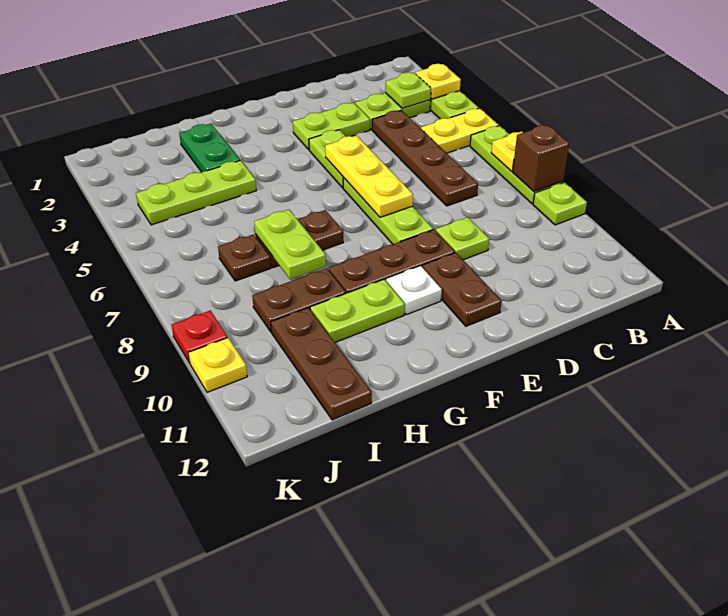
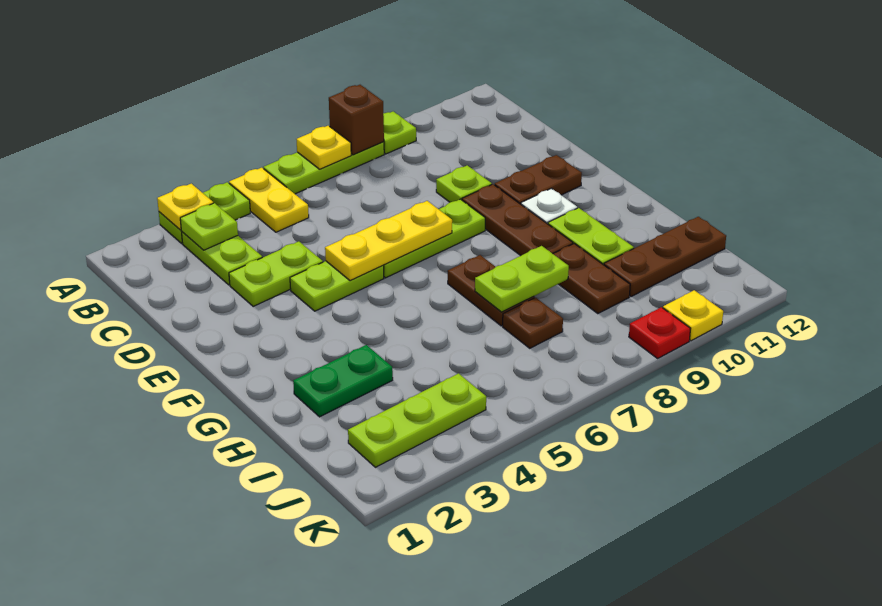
brown 1x4 plate [372,110,478,206] -> none
lime 1x2 plate [293,103,370,150] -> lime 1x2 plate turned to [229,241,323,306]
lime 1x3 plate [136,160,256,225] -> lime 1x3 plate turned to [348,373,486,467]

